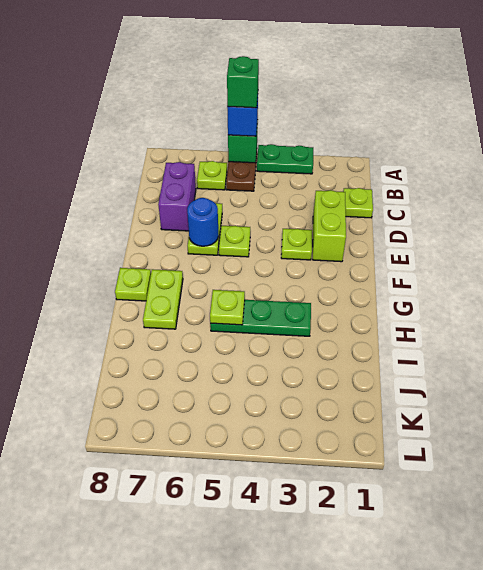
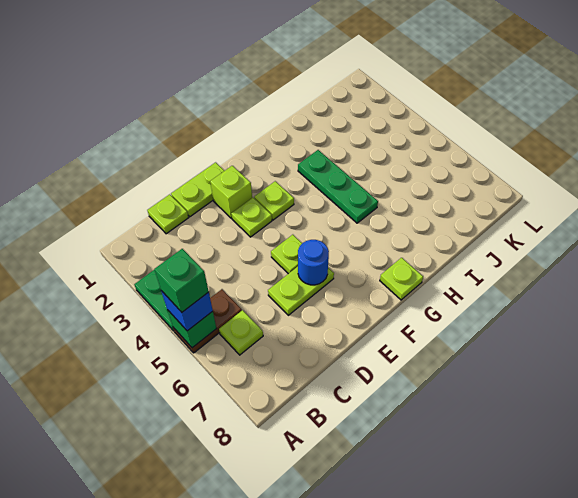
purple 1x2 brick [158,162,196,231] -> none
lime 1x2 brick [313,190,346,262] -> lime 1x1 brick [210,166,252,218]
lime 1x2 plate [143,269,183,329] -> lime 1x2 plate moved to [171,162,224,217]
lime 1x1 plate [210,290,245,325] -> lime 1x1 plate moved to [254,181,294,220]

